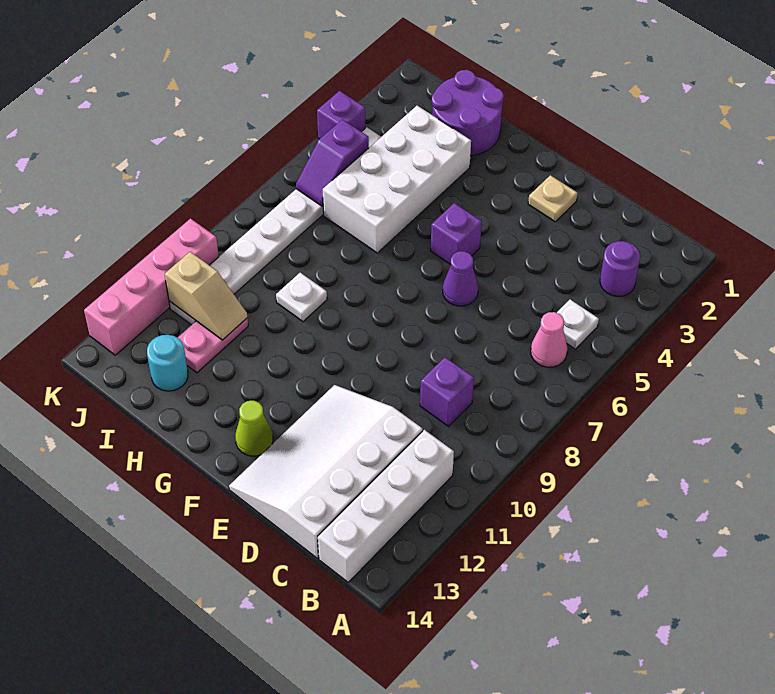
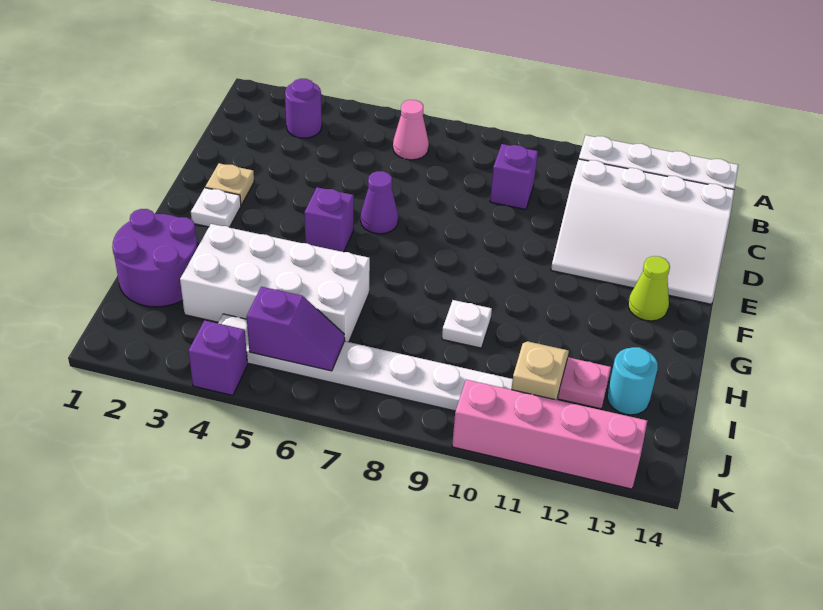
white 1x1 plate [557,300,599,349] -> white 1x1 plate moved to [191,188,241,227]

